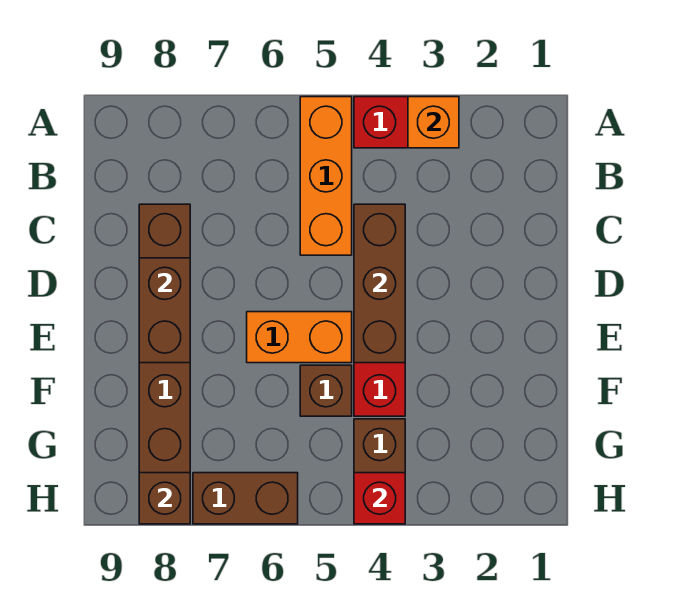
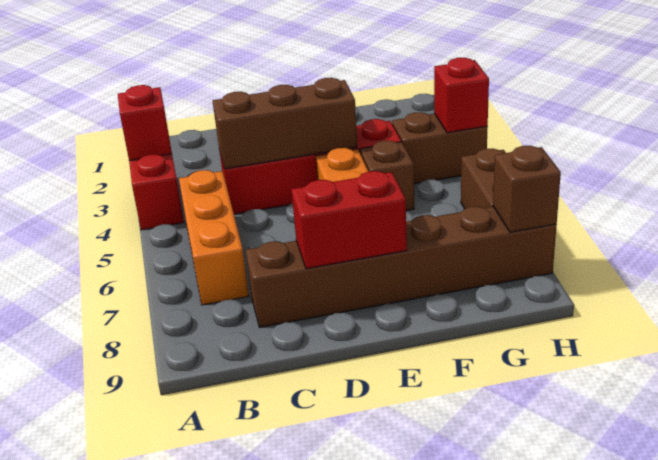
orange 1x1 brick [408,97,459,148] -> red 1x1 brick [118,85,172,161]
orange 1x3 brick [300,97,352,255] -> orange 1x3 brick turned to [179,170,249,305]
brown 1x2 brick [139,258,190,363] -> red 1x2 brick [291,171,407,269]

